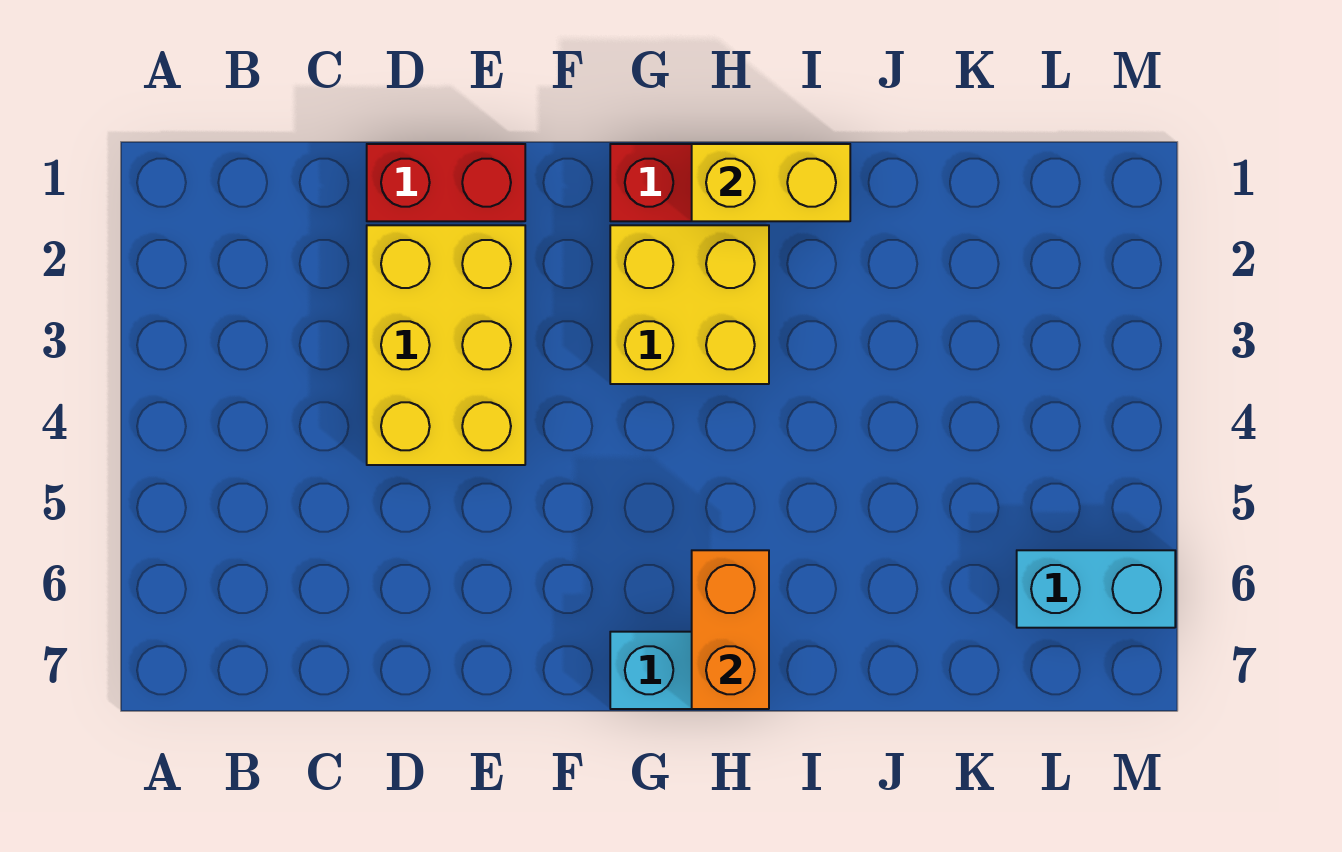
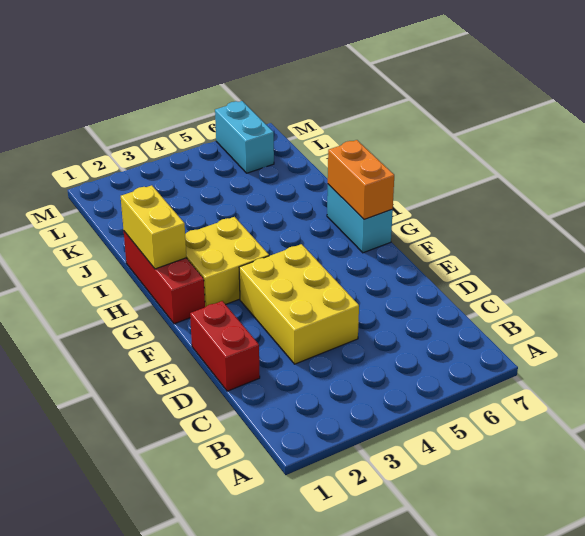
yellow 2x3 brick [367,225,525,465] -> yellow 2x3 brick turned to [239,244,359,364]
orange 1x2 brick [692,550,769,709] -> orange 1x2 brick turned to [328,140,394,220]

